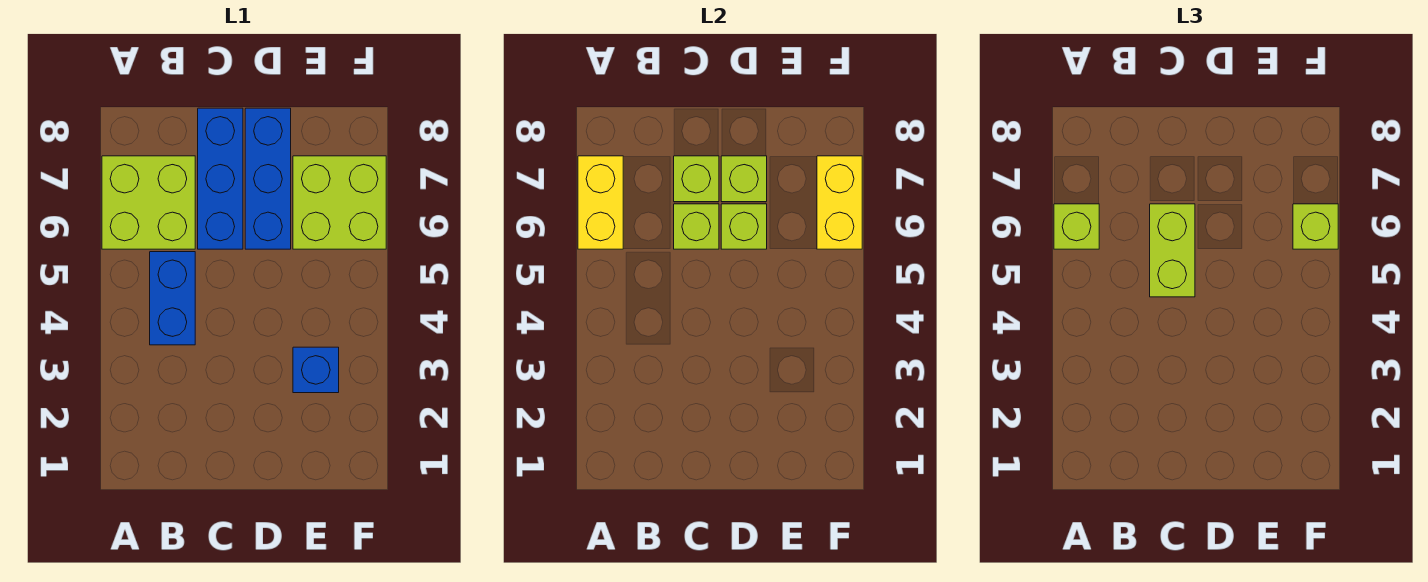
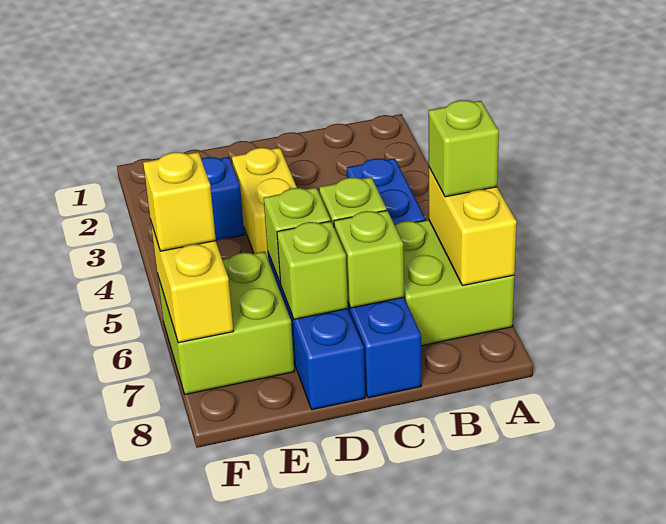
lime 1x2 brick [1150,204,1195,297] -> none
none -> yellow 1x2 brick [232,148,297,258]
lime 1x1 brick [1293,204,1338,249] -> yellow 1x1 brick [143,152,216,251]

